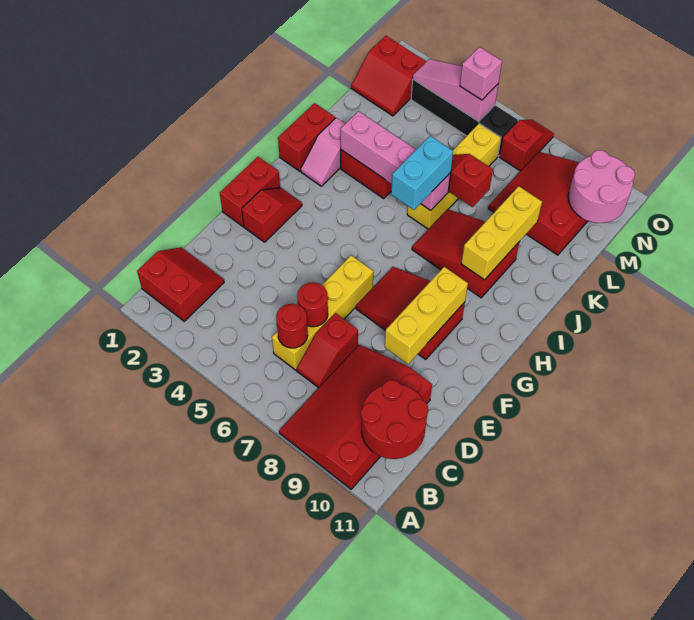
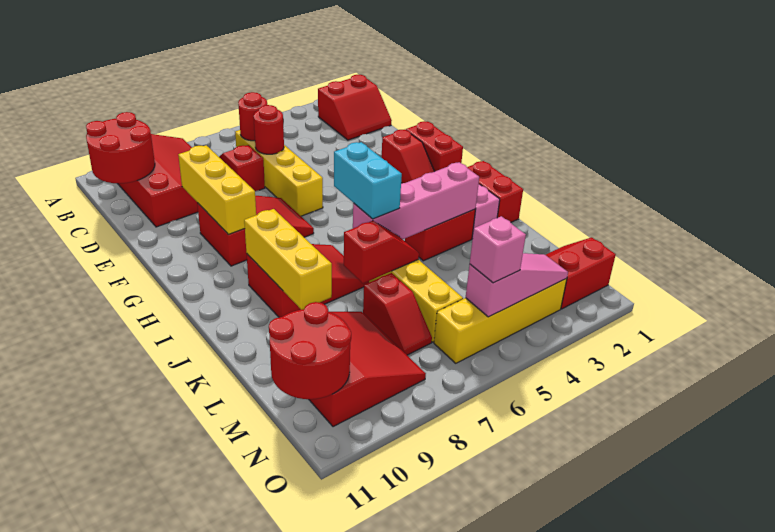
pink 2x2 round brick [568,150,635,223] -> red 2x2 round brick [269,302,351,399]
black 1x4 brick [411,80,518,156] -> yellow 1x4 brick [434,279,567,363]
red 1x2 slope [499,120,554,171] -> red 1x2 slope moved to [363,273,432,355]

